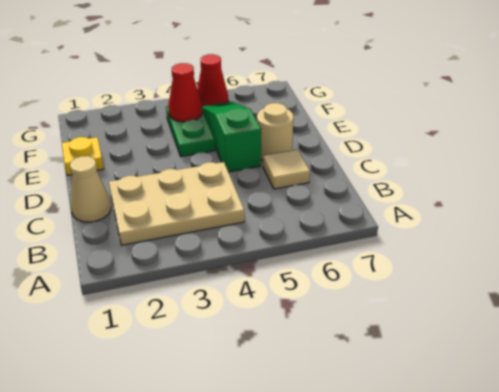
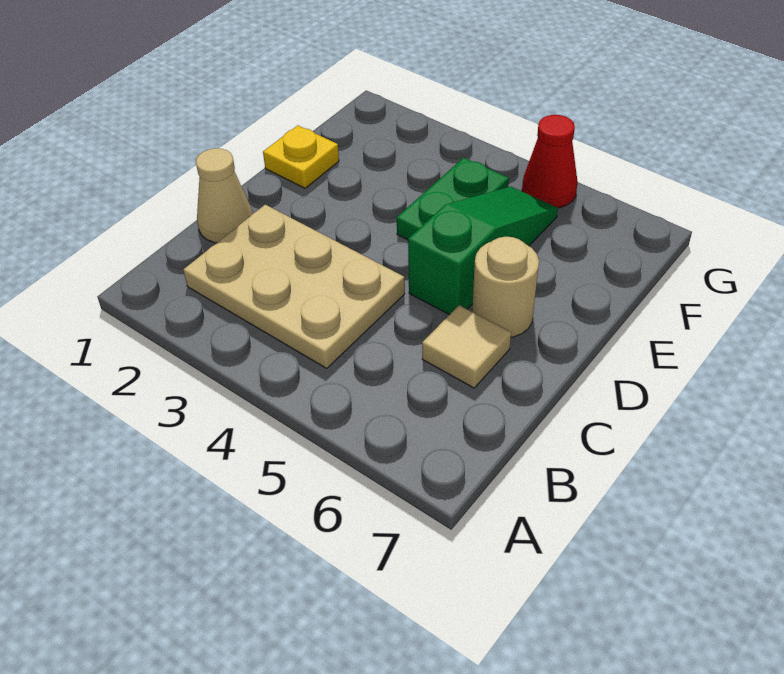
red 1x1 cone [168,63,203,122] -> none

